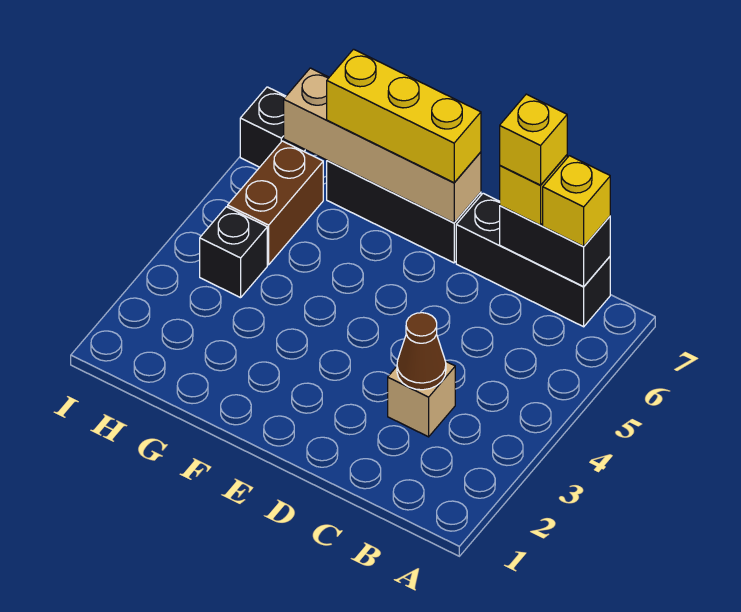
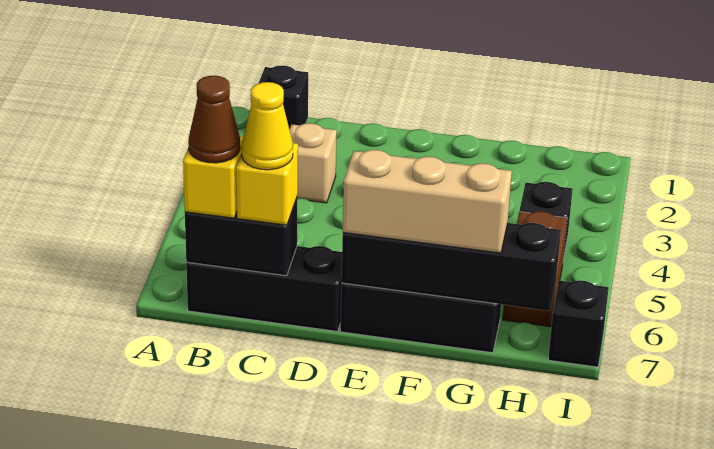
none -> black 1x1 brick [259,65,308,129]
brown 1x1 cone [397,313,446,390] -> brown 1x1 cone moved to [188,76,240,163]
yellow 1x1 brick [500,94,567,185] -> yellow 1x1 cone [241,82,293,170]
tan 1x4 brick [284,68,481,223] -> black 1x4 brick [341,223,561,311]
yellow 1x3 brick [327,49,481,183] -> tan 1x3 brick [343,150,512,253]

